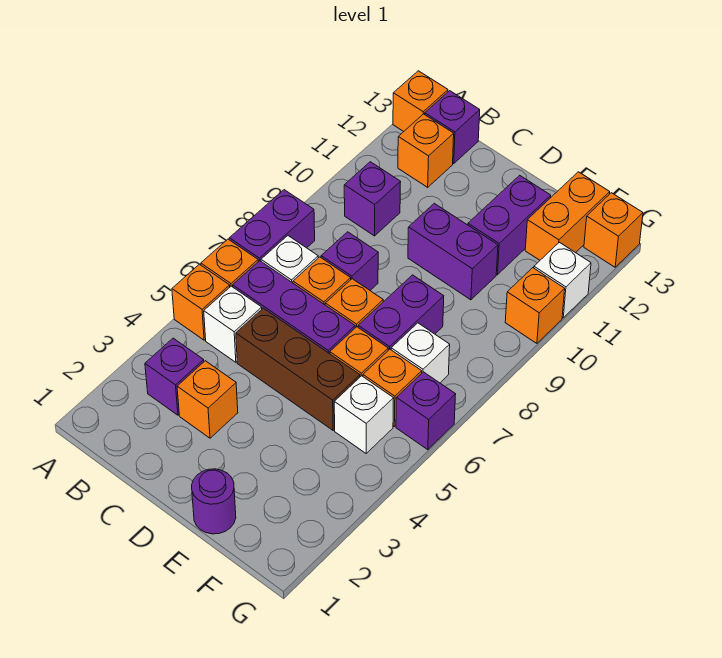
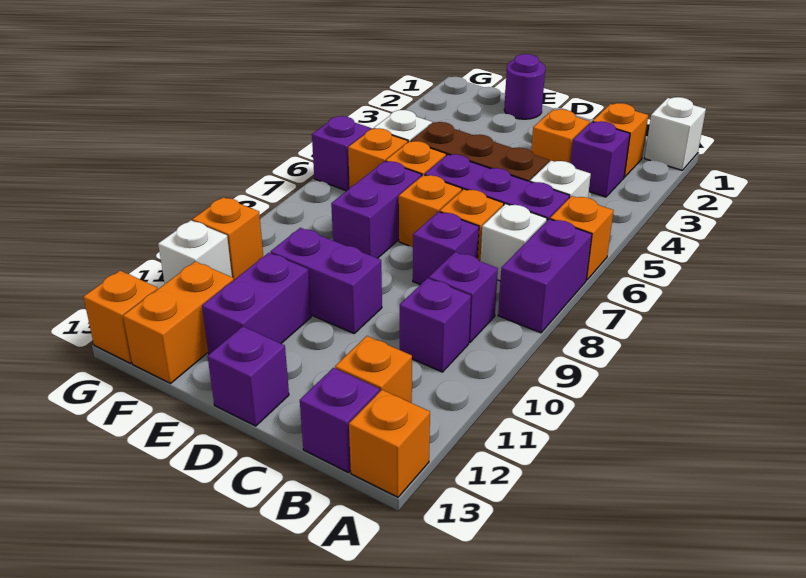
orange 1x1 brick [172,264,230,340] -> orange 1x1 brick moved to [593,103,648,177]
none -> purple 1x1 brick [429,252,498,343]
none -> purple 1x1 brick [208,326,289,426]
white 1x1 brick [391,323,450,383] -> white 1x1 brick moved to [645,97,706,170]

